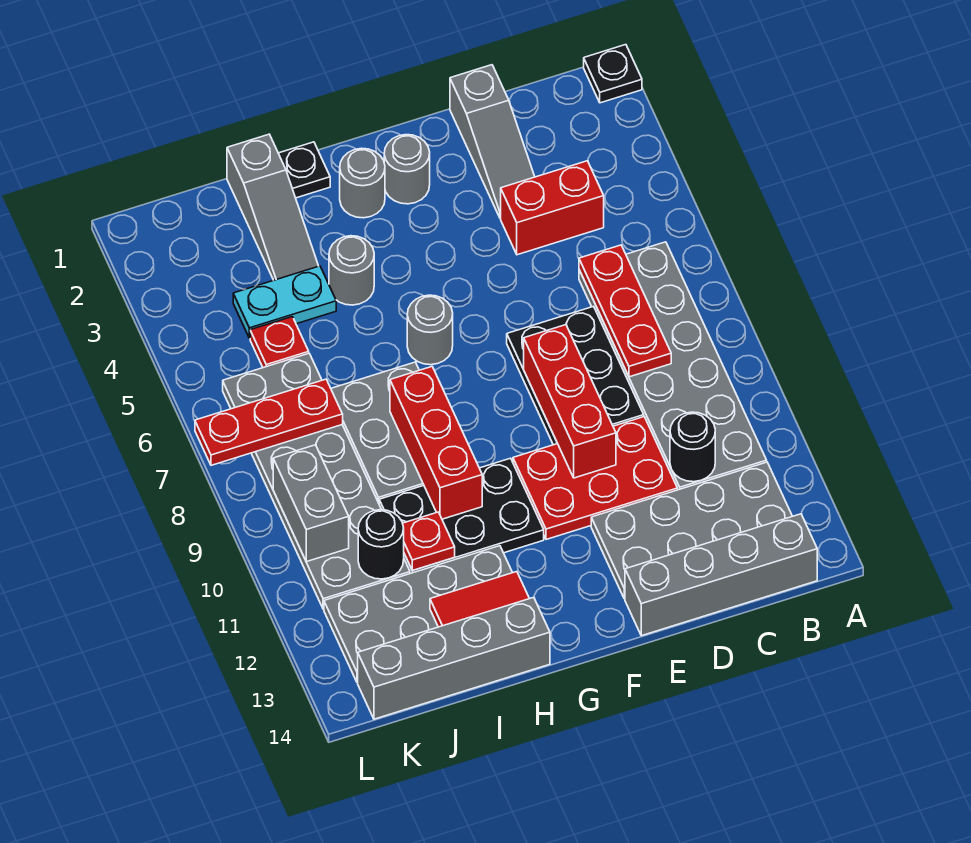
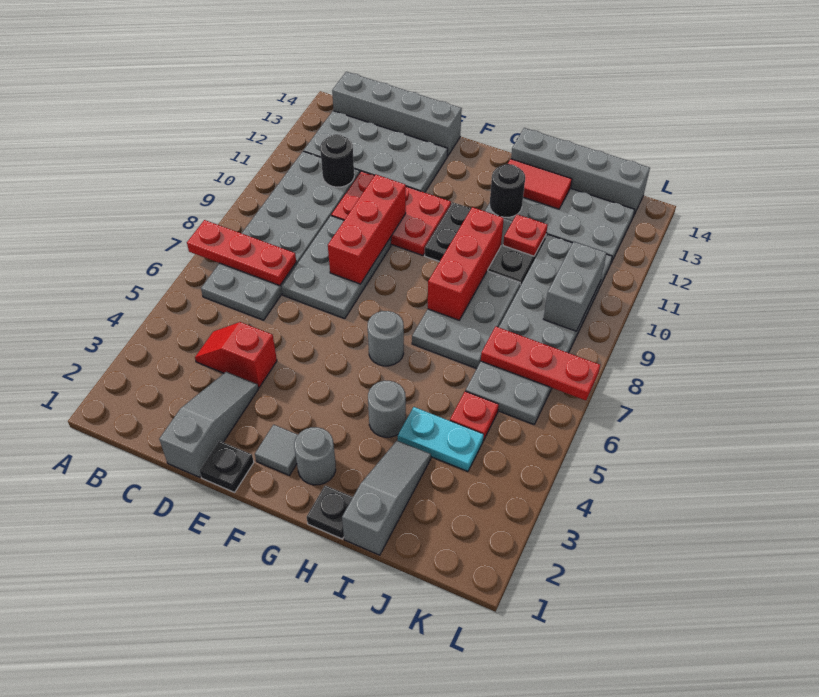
black 1x1 plate [584,45,642,103] -> black 1x1 plate moved to [200,441,254,492]
red 1x2 brick [501,161,604,255] -> red 1x2 slope [195,322,277,387]
red 1x3 plate [579,245,671,377] -> red 1x3 plate turned to [187,220,296,286]
black 2x3 plate [507,306,644,445] -> grey 2x3 plate [282,216,391,319]
grey 1x1 round brick [384,135,430,204] -> grey 1x1 tile [255,425,298,475]
black 1x1 round brick [358,510,404,579] -> black 1x1 round brick moved to [490,164,525,217]

